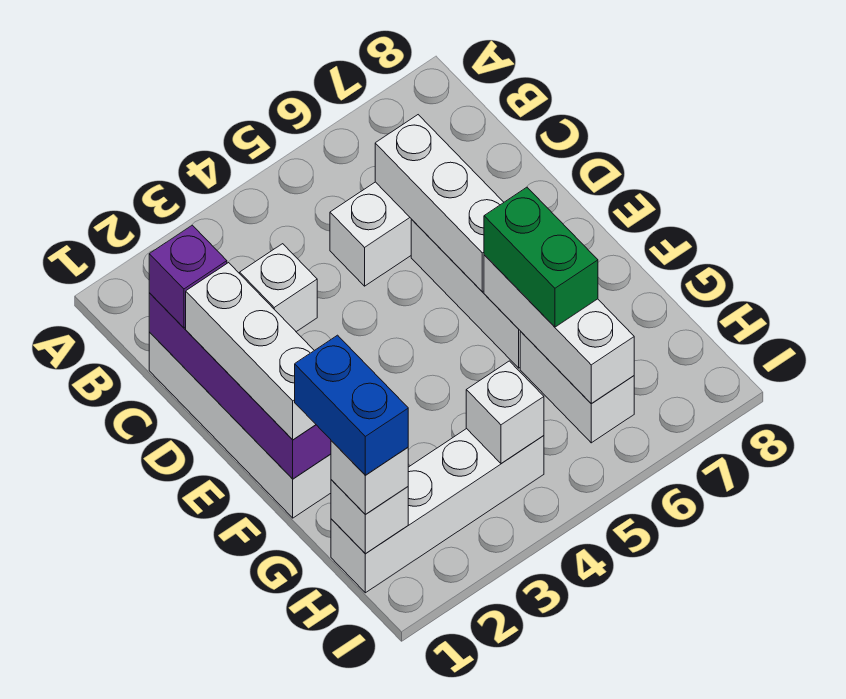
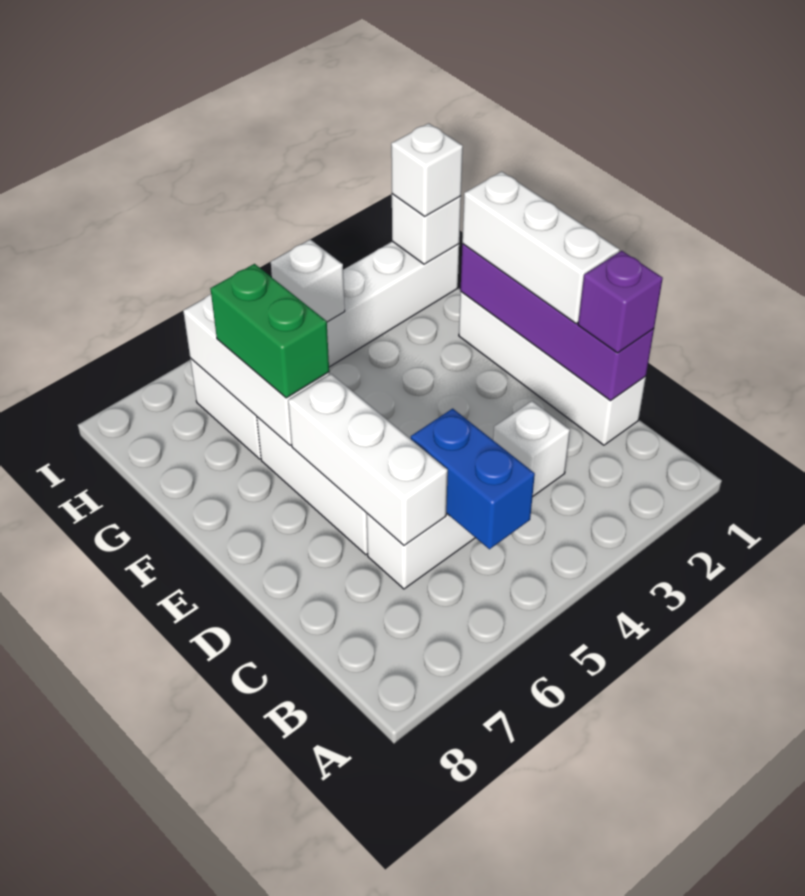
blue 1x2 brick [295,335,408,475] -> blue 1x2 brick moved to [411,409,535,549]

